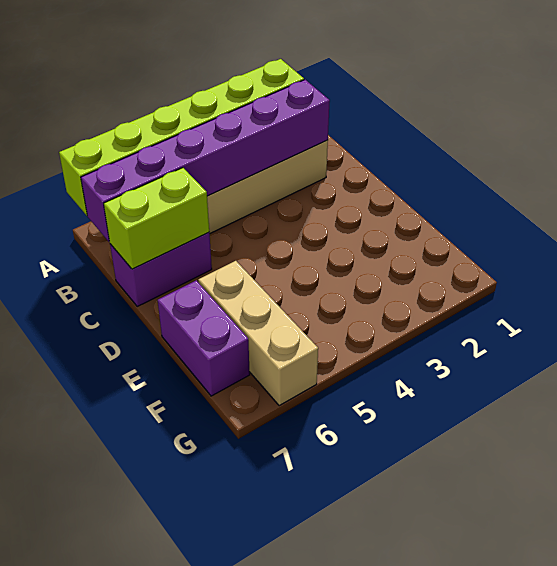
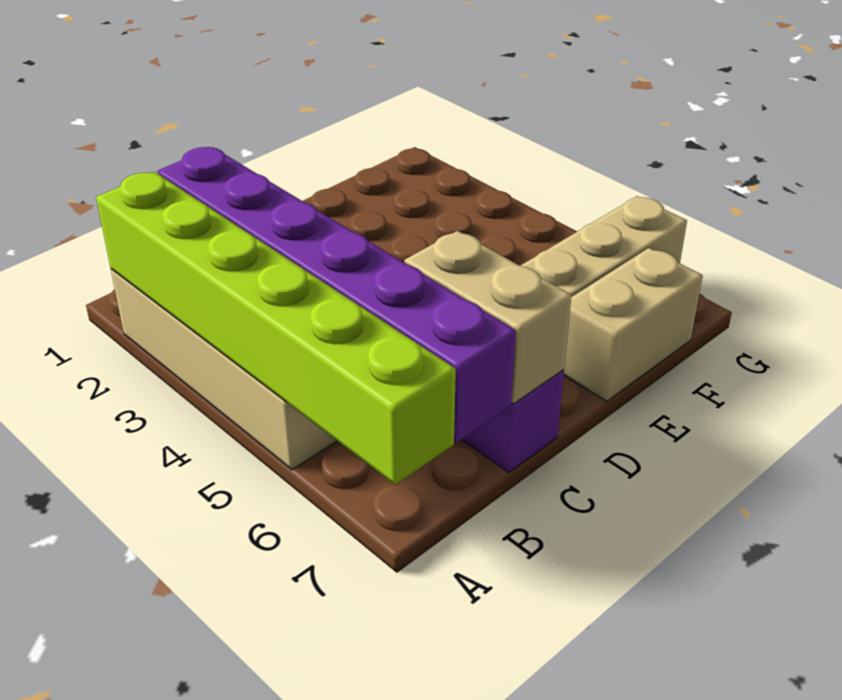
lime 1x2 brick [104,168,209,269] -> tan 1x2 brick [404,231,572,404]
purple 1x2 brick [158,280,250,396] -> tan 1x2 brick [564,248,703,401]

